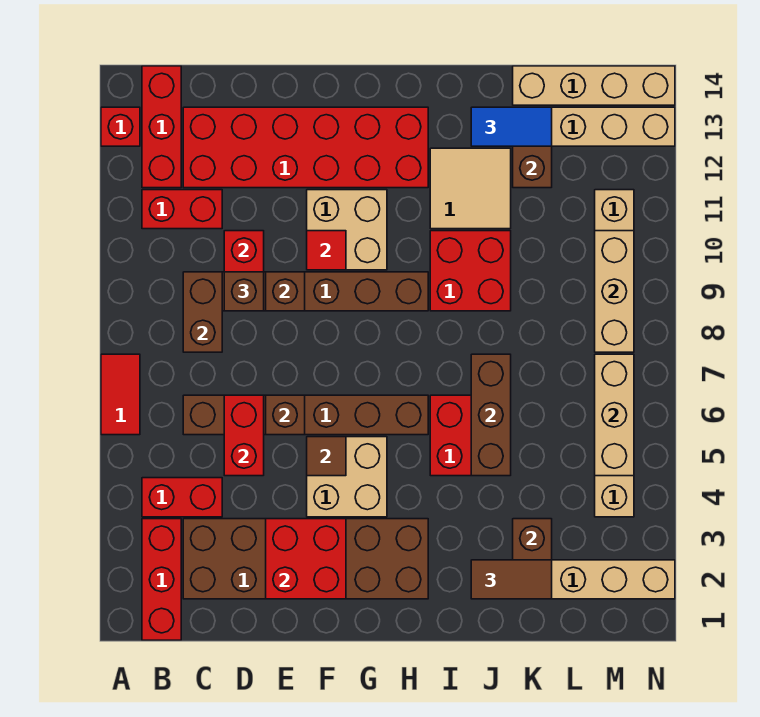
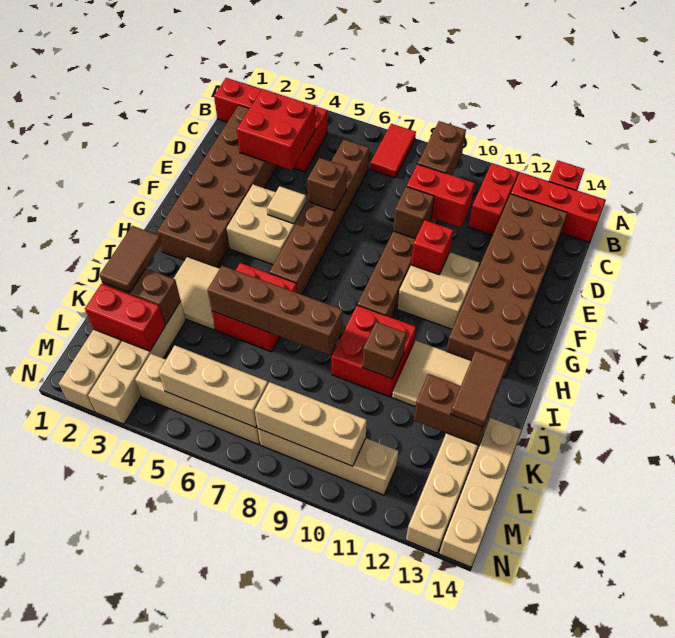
red 1x2 tile [101,354,140,435] -> red 1x2 tile turned to [370,124,416,178]
brown 1x2 brick [183,272,222,352] -> brown 1x2 brick turned to [418,121,466,175]
red 2x6 brick [183,107,428,188] -> brown 2x6 brick [446,194,567,378]
red 1x2 brick [224,395,264,476] -> red 1x2 brick moved to [85,284,165,351]
brown 1x1 brick [224,272,264,311] -> brown 1x1 brick moved to [362,322,406,379]
red 2x2 brick [266,519,346,599] -> red 2x2 brick moved to [237,89,316,170]
brown 1x1 tile [307,437,346,476] -> tan 1x1 tile [267,186,306,224]
red 1x1 tile [307,231,346,270] -> red 1x1 brick [411,220,453,275]
none -> tan 2x2 tile [173,257,220,330]
brown 1x3 brick [471,354,511,476] -> brown 1x4 brick [207,266,343,355]
blue 1x2 tile [471,107,552,146] -> brown 1x2 tile [450,351,507,427]
none -> tan 1x4 brick [88,301,186,424]

